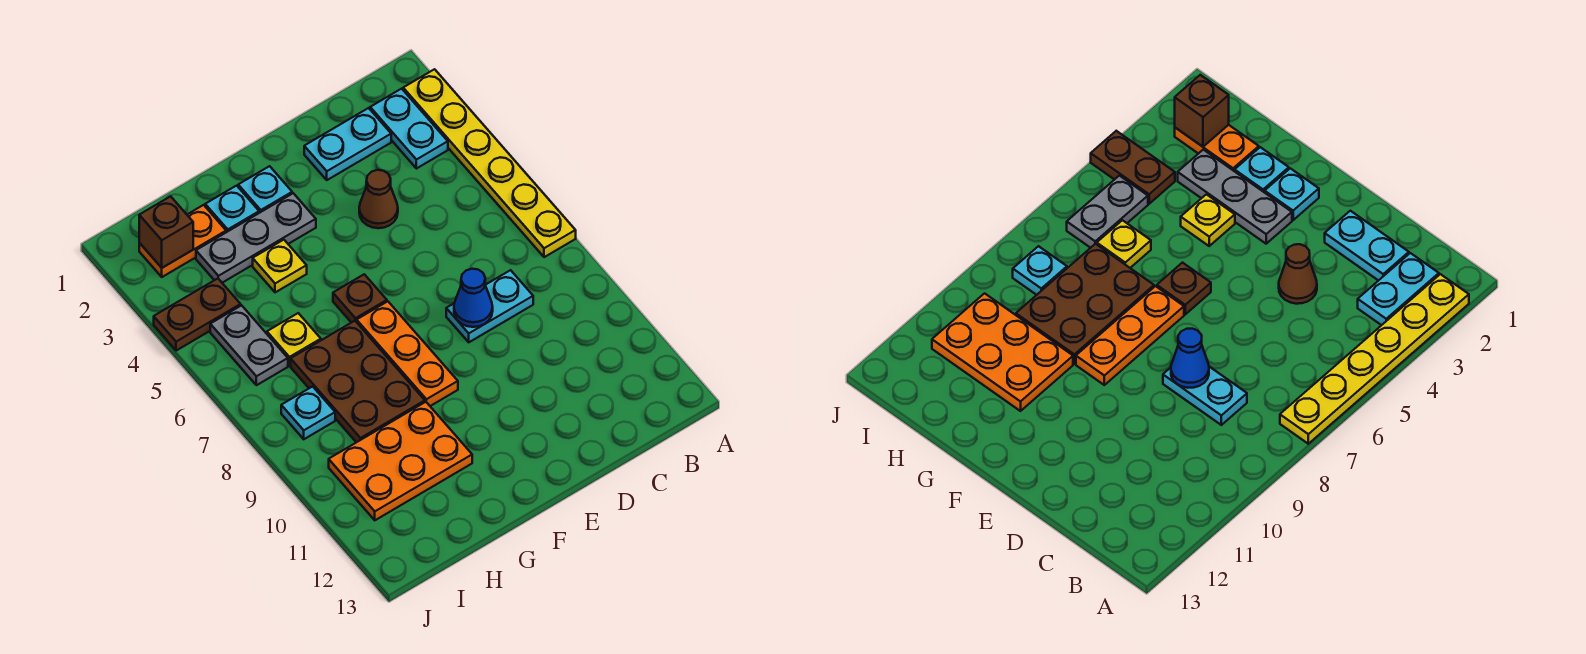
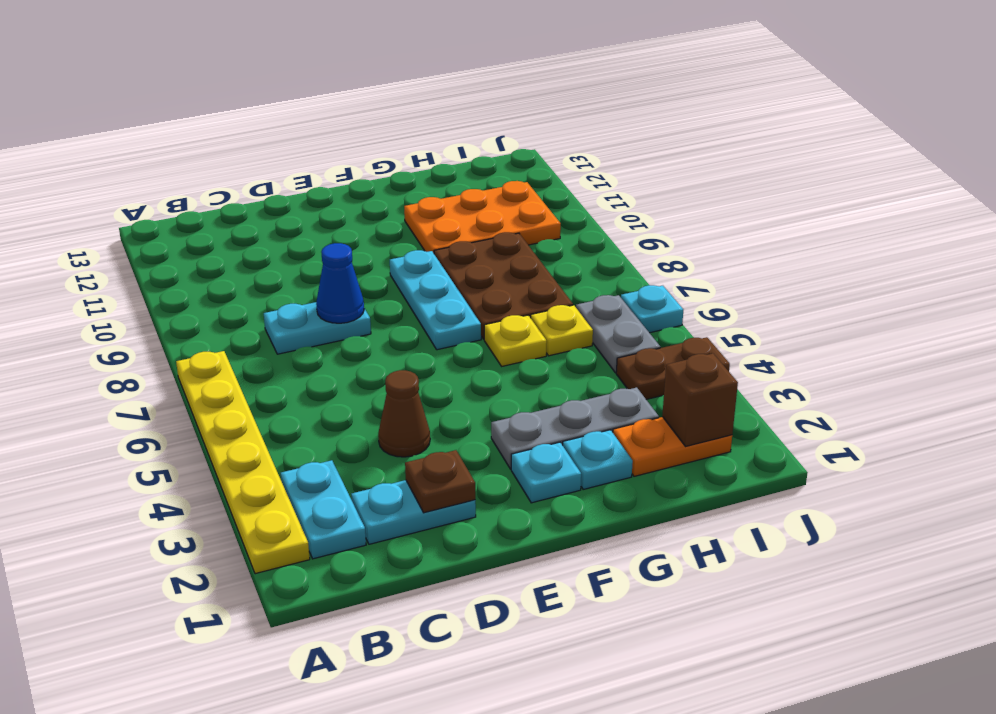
brown 1x1 plate [333,274,387,323] -> brown 1x1 plate moved to [405,450,475,513]
orange 1x3 plate [357,301,458,406] -> cyan 1x3 plate [390,250,481,350]
yellow 1x1 plate [253,240,307,292] -> yellow 1x1 plate moved to [484,315,547,366]
cyan 1x1 plate [281,387,335,439] -> cyan 1x1 plate moved to [621,285,683,333]

